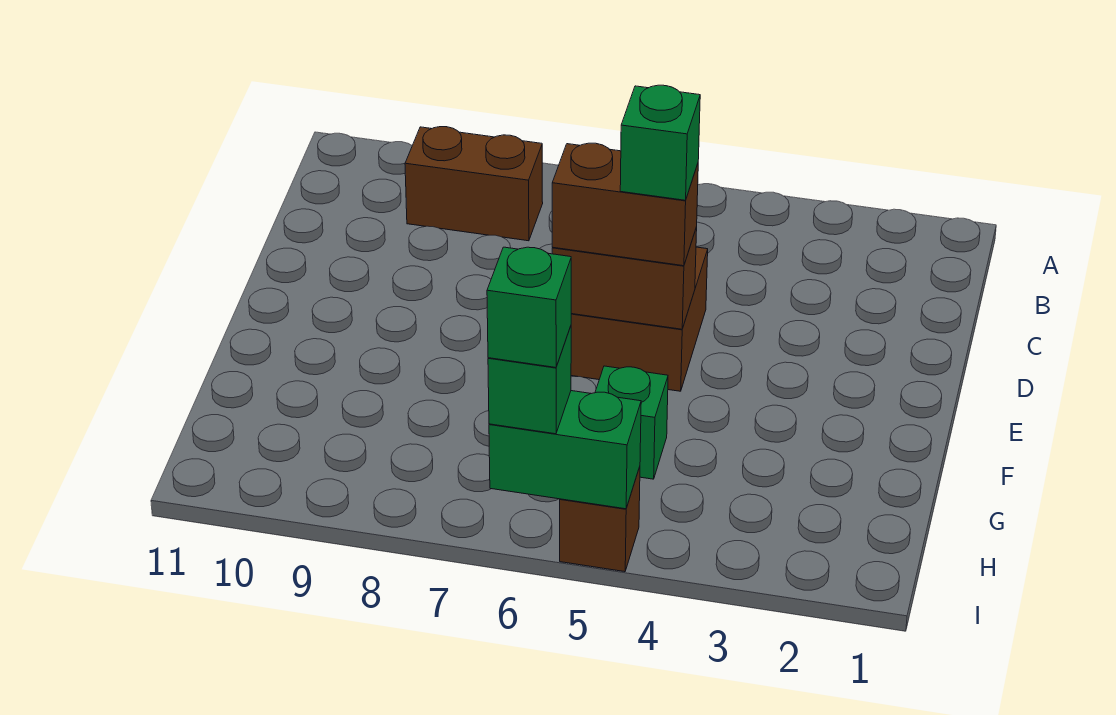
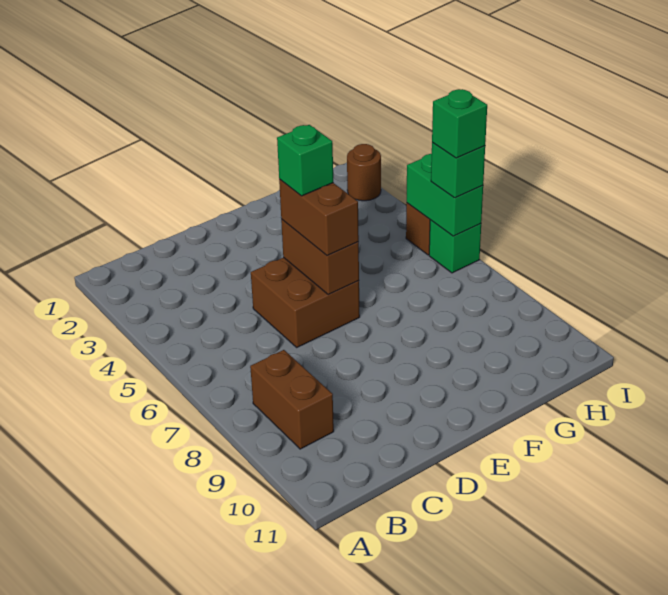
green 1x1 brick [595,366,668,479] -> green 1x1 brick moved to [429,220,481,273]
none -> brown 1x1 round brick [347,144,381,201]

